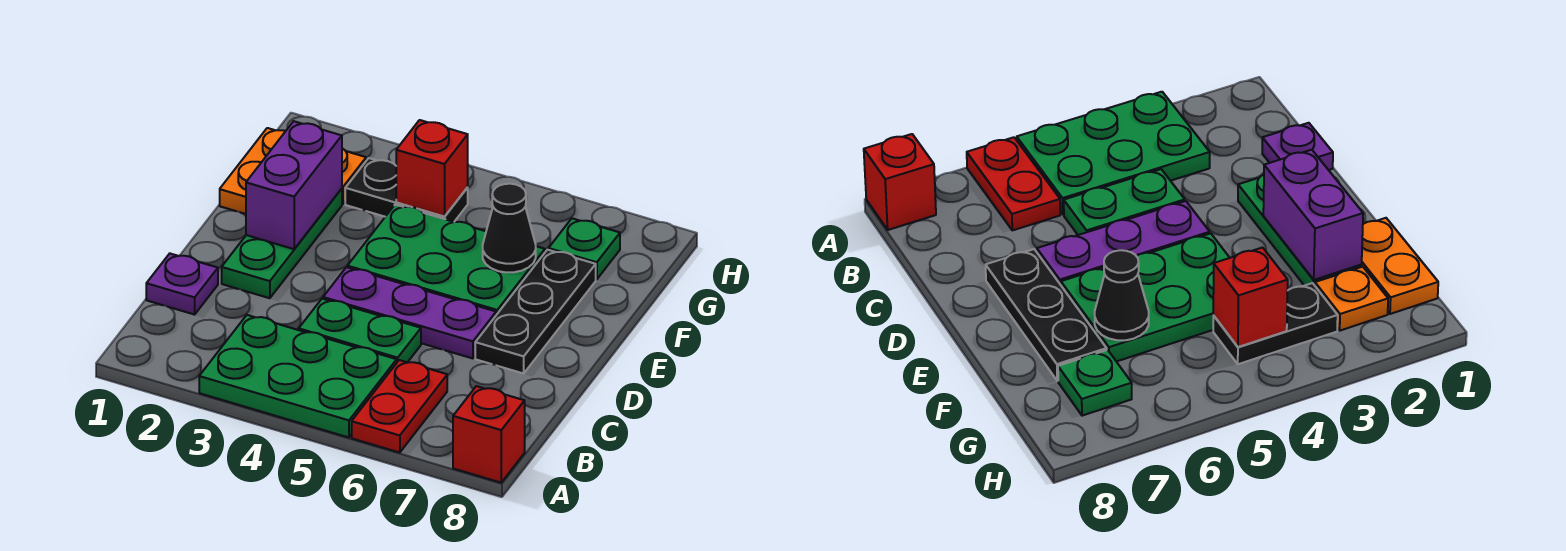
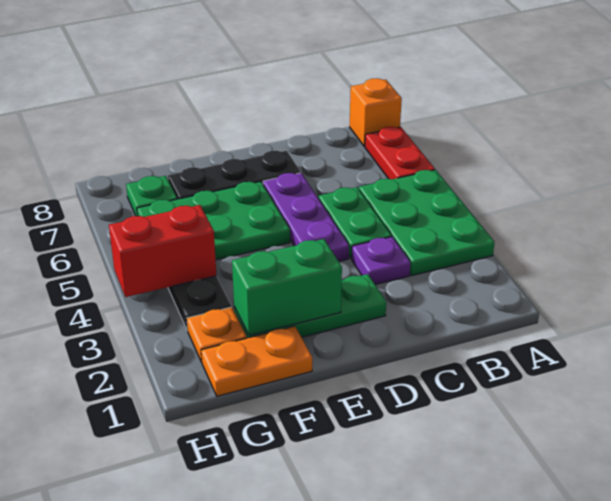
red 1x2 plate [352,360,447,453] -> red 1x2 plate turned to [365,127,435,179]
red 1x1 brick [453,386,525,483] -> orange 1x1 brick [350,78,402,147]
purple 1x1 plate [146,254,218,315] -> purple 1x1 plate moved to [352,237,411,285]
purple 1x2 brick [246,121,342,249] -> green 1x2 brick [232,239,342,335]
green 2x3 plate [347,205,545,315] -> green 2x3 plate turned to [137,181,290,260]
black 1x1 cone [483,184,536,272] -> none
red 1x1 brick [396,120,468,217] -> red 1x2 brick [109,205,216,297]

